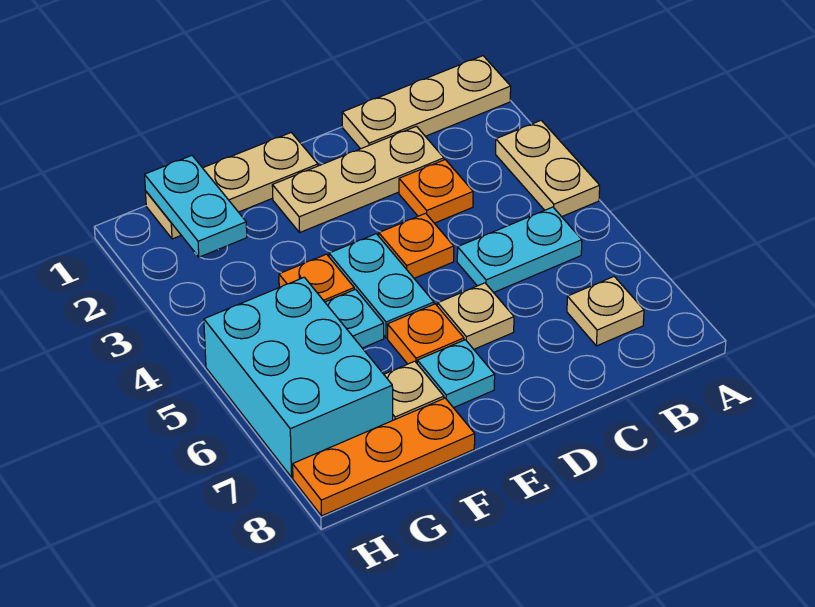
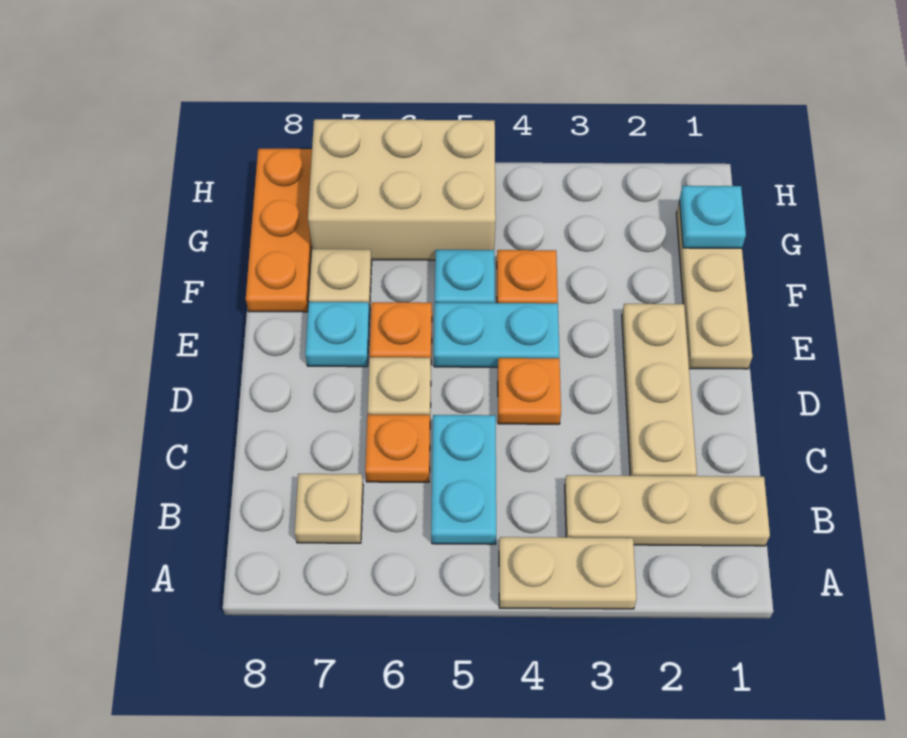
tan 1x3 plate [342,56,511,149] -> tan 1x3 plate turned to [565,475,770,546]
orange 1x1 plate [399,160,473,223] -> orange 1x1 plate moved to [365,414,430,482]
cyan 1x2 plate [145,156,247,257] -> cyan 1x1 plate [679,186,746,248]
cyan 2x3 brick [204,277,393,477] -> tan 2x3 brick [308,119,496,260]

